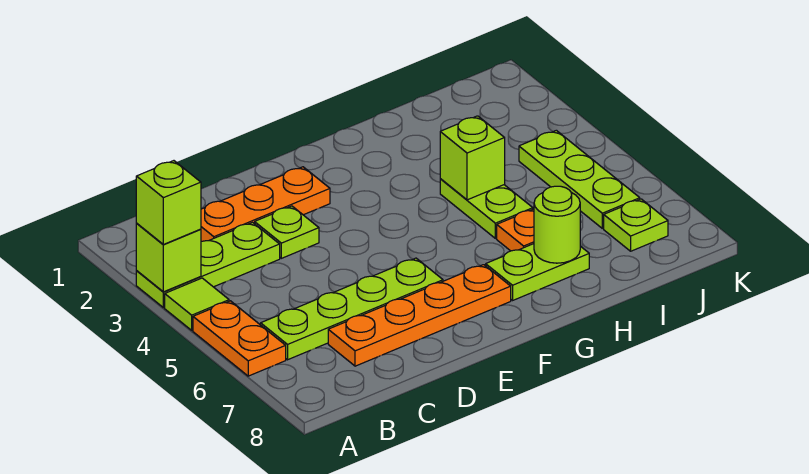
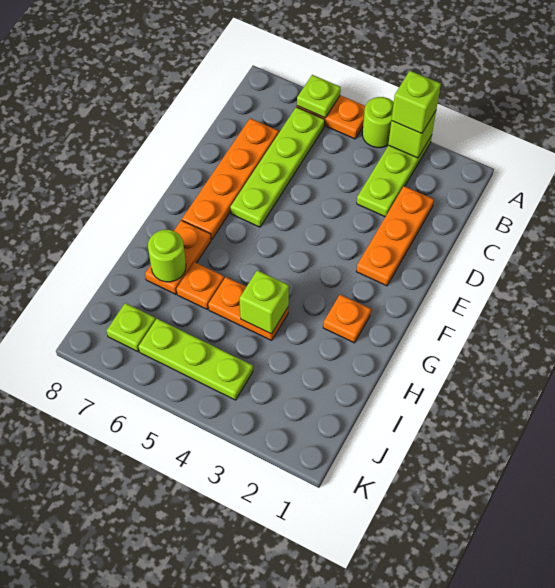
lime 1x1 tile [165,278,229,330] -> lime 1x1 round brick [362,97,394,148]
lime 1x1 plate [255,206,319,258] -> lime 1x1 plate moved to [297,75,341,118]
none -> orange 1x1 plate [323,295,371,343]
lime 1x2 plate [486,244,589,300] -> orange 1x2 plate [145,220,211,294]
lime 1x2 plate [440,179,533,238] -> orange 1x2 plate [208,277,288,340]

